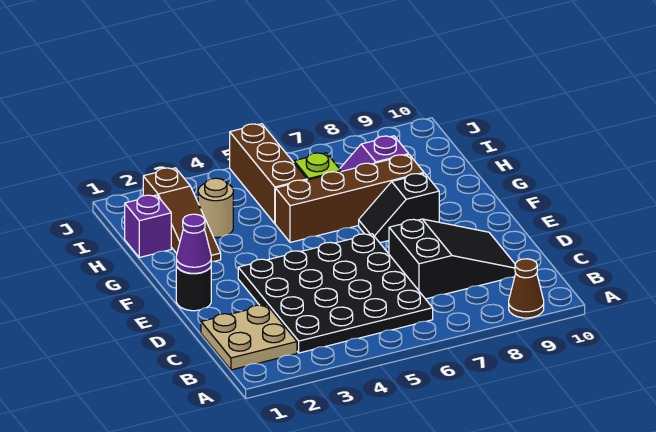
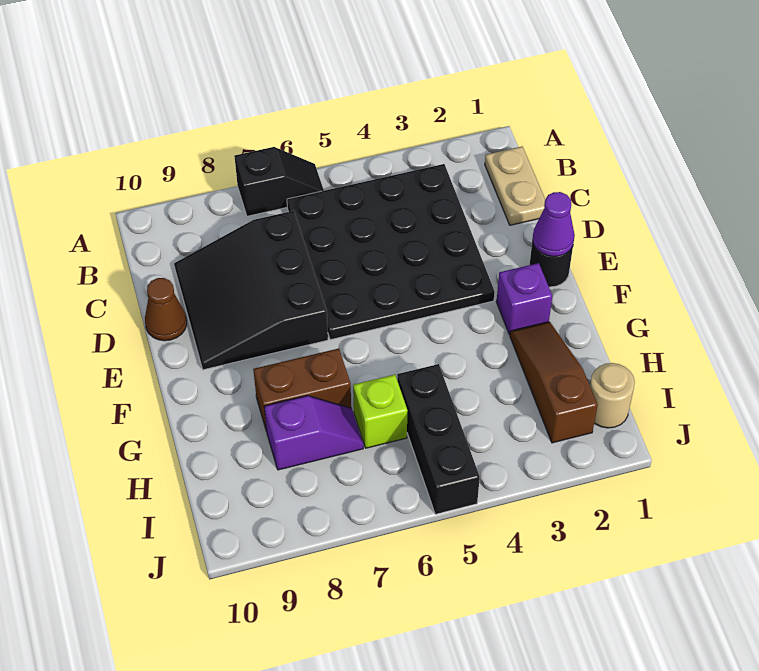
brown 1x1 cone [509,259,544,318] -> brown 1x1 cone moved to [145,278,187,341]
tan 2x2 plate [201,305,297,370] -> tan 1x2 plate [485,147,545,225]
black 2x3 slope [389,219,516,299] -> black 3x3 slope [174,211,328,370]
black 1x2 slope [359,173,439,243] -> black 1x2 slope moved to [234,147,324,216]
brown 1x4 brick [275,155,424,242] -> brown 1x2 brick [253,348,351,432]
purple 1x1 brick [125,195,171,257] -> purple 1x1 brick moved to [496,263,552,335]
tan 1x1 round brick [198,178,233,238] -> tan 1x1 round brick moved to [590,363,635,428]
brown 1x3 brick [230,124,307,223] -> black 1x3 brick [397,364,480,514]

